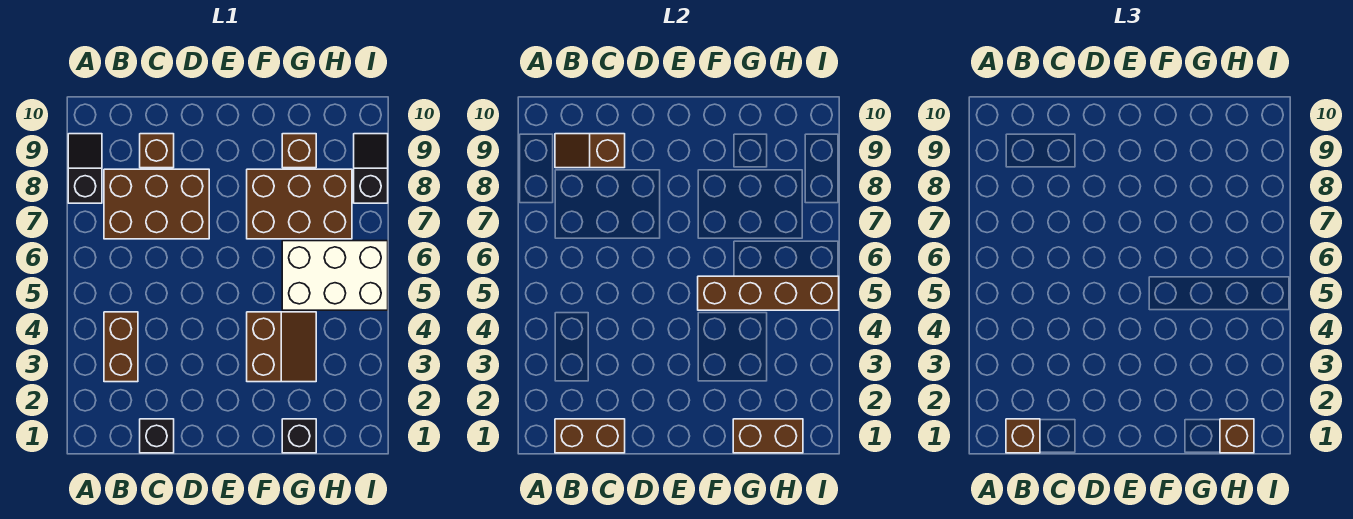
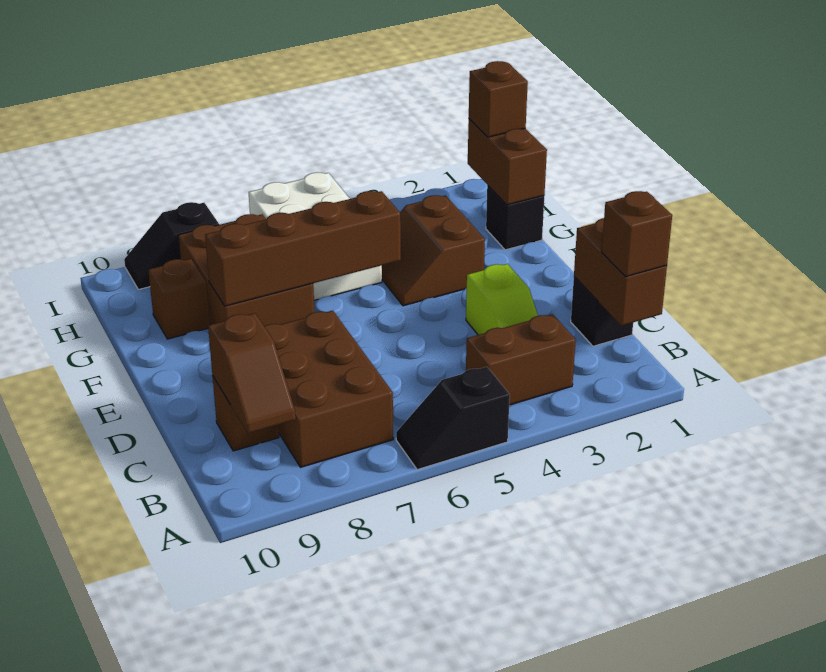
black 1x2 slope [68,134,102,203] -> black 1x2 slope moved to [396,367,510,470]
none -> lime 1x2 slope [466,264,538,335]
brown 2x2 slope [247,312,316,382] -> brown 2x2 slope turned to [382,195,485,306]
brown 1x4 brick [698,276,839,310] -> brown 1x4 brick turned to [205,191,401,306]

